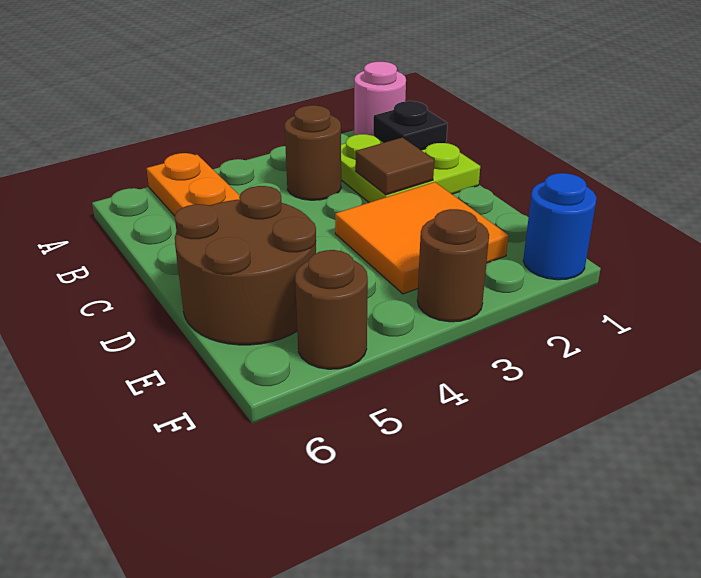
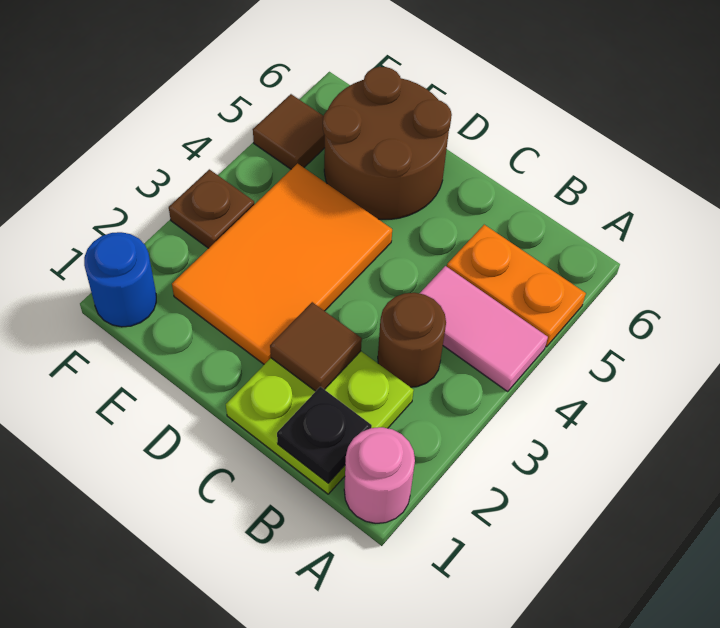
none -> pink 1x2 tile [419,266,548,392]
orange 2x2 tile [335,182,509,294] -> orange 2x3 tile [172,163,392,364]
brown 1x1 round brick [417,209,489,322] -> brown 1x1 plate [169,169,254,248]
brown 1x1 round brick [295,250,368,369] -> brown 1x1 tile [253,94,325,169]

